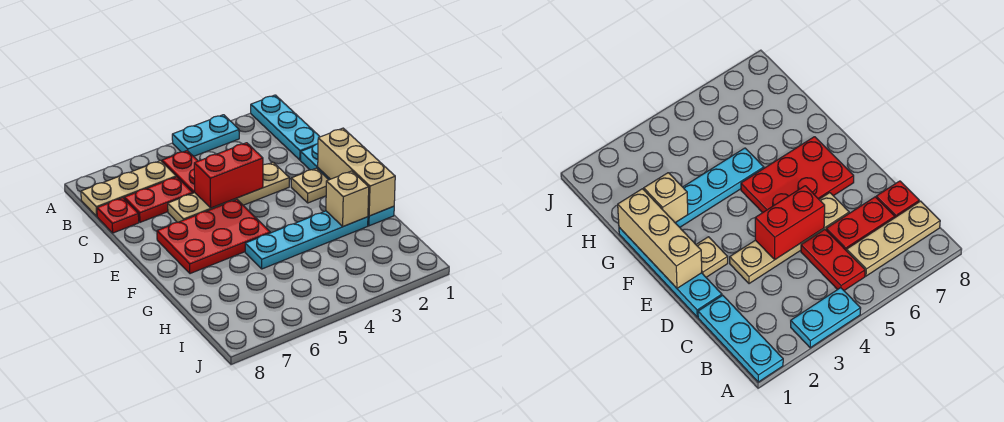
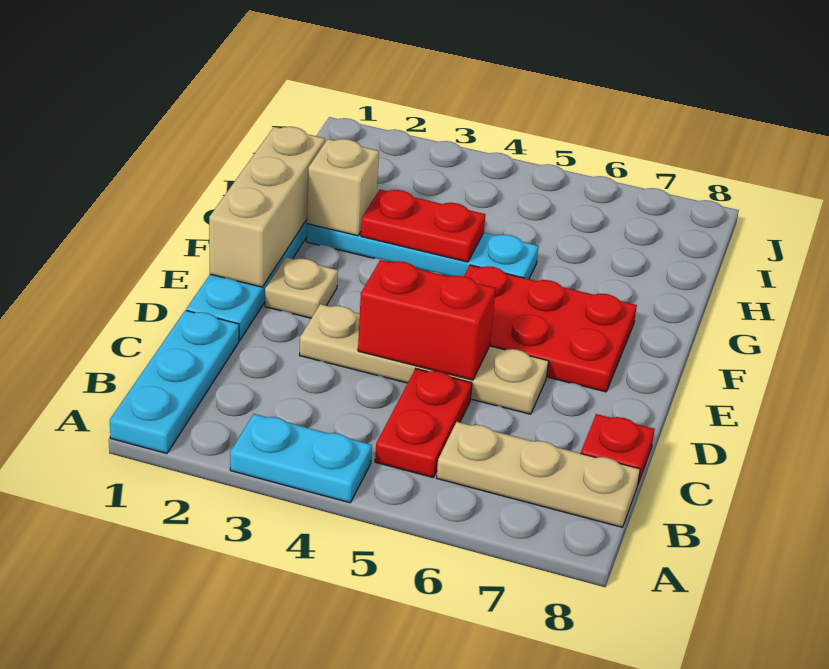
red 1x2 plate [124,177,193,222] -> red 1x2 plate moved to [361,190,486,262]

